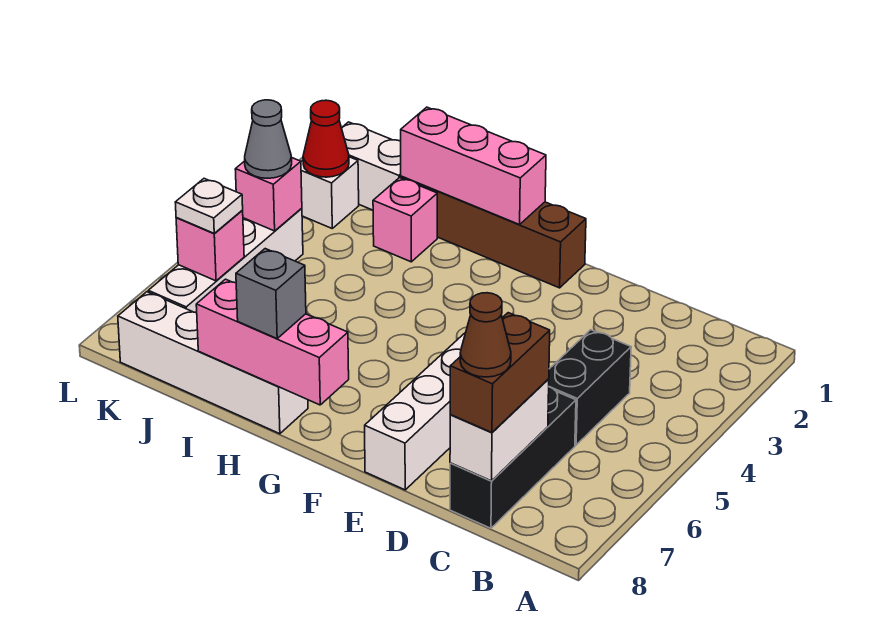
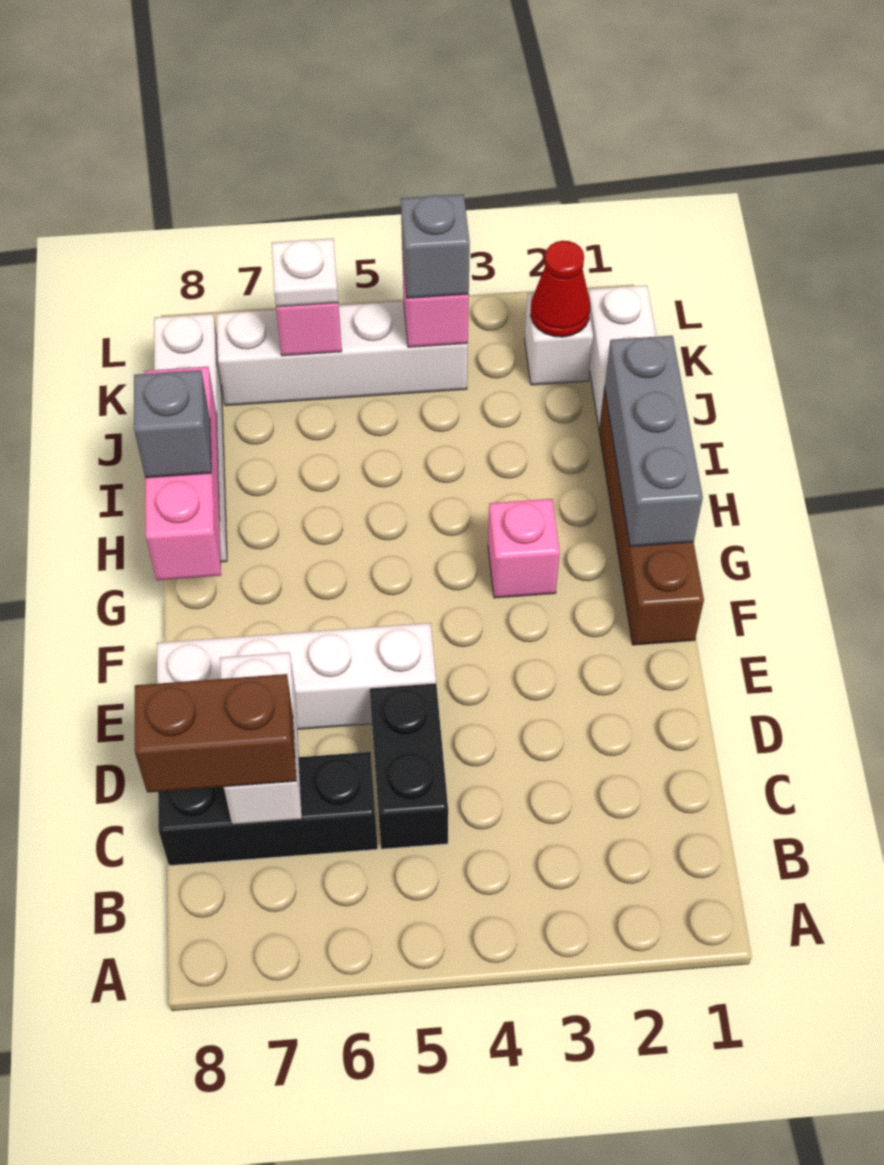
black 1x2 brick [549,330,631,445] -> black 1x2 brick turned to [370,683,448,849]
white 1x2 brick [450,379,549,481] -> white 1x2 brick turned to [220,652,302,825]
brown 1x1 cone [460,293,511,377] -> none
pink 1x3 brick [401,107,546,225] -> grey 1x3 brick [605,336,703,547]
pink 1x1 brick [373,178,437,262] -> pink 1x1 brick moved to [488,499,560,598]
grey 1x1 cone [245,100,292,178] -> grey 1x1 brick [401,194,470,298]

